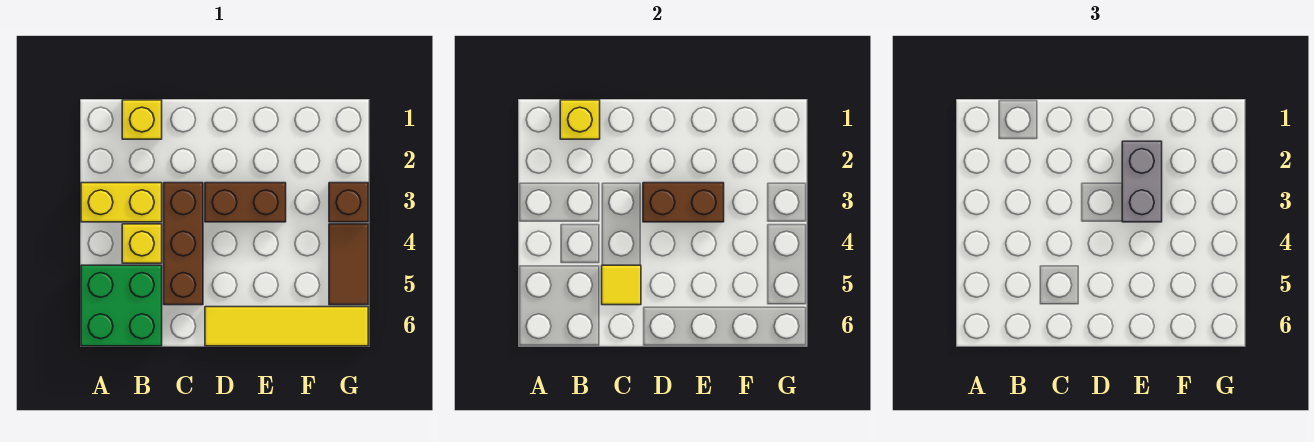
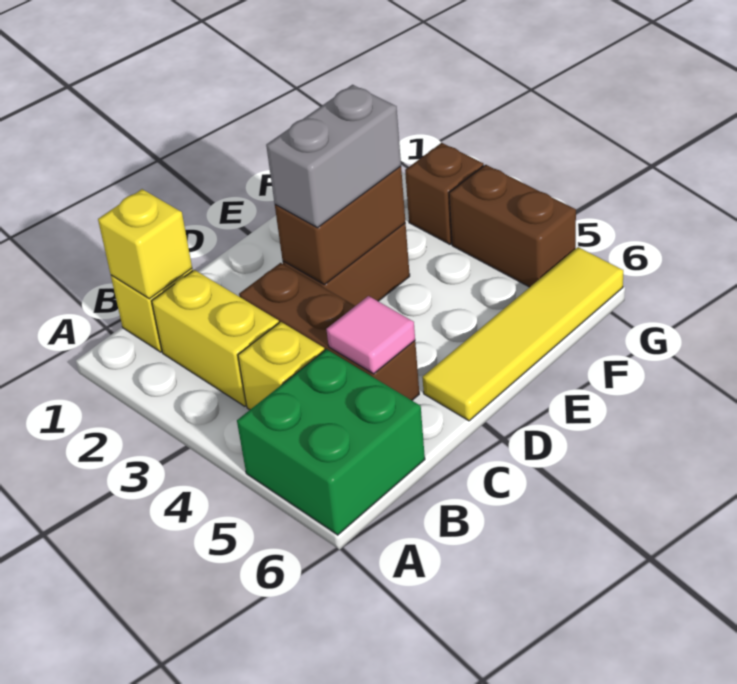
yellow 1x2 brick [81,183,162,222] -> yellow 1x2 brick turned to [152,270,279,406]
yellow 1x1 tile [602,265,641,305] -> pink 1x1 tile [326,296,415,374]
grey 1x2 brick [1122,141,1162,222] -> grey 1x2 brick turned to [266,85,401,228]
brown 1x2 tile [329,224,368,305] -> brown 1x2 brick [449,165,576,287]

